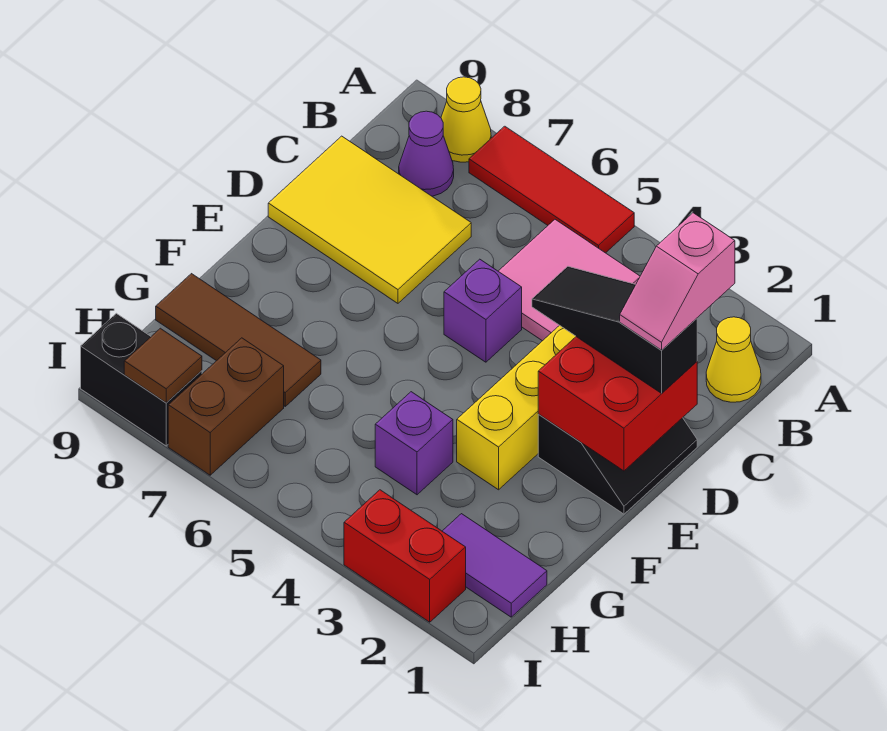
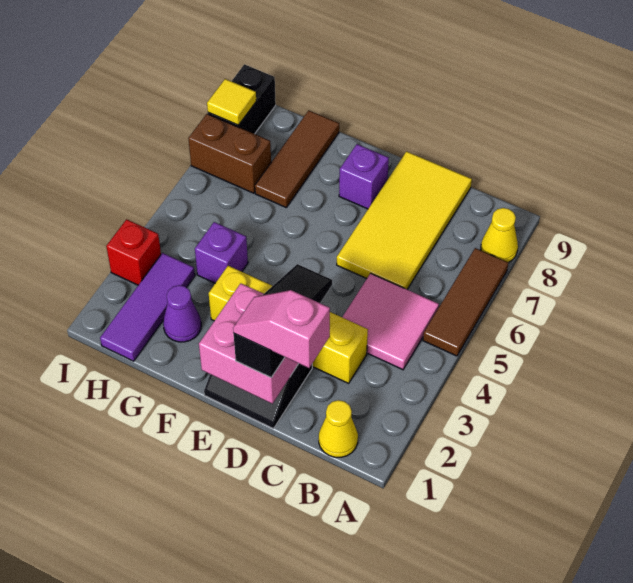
red 1x3 tile [469,126,634,253] -> brown 1x3 tile [423,248,508,356]
purple 1x1 cone [399,111,454,196] -> purple 1x1 cone moved to [163,285,201,342]
yellow 2x3 tile [268,136,471,303] -> yellow 2x4 tile [337,151,472,289]
red 2x2 brick [538,337,697,471] -> pink 2x2 brick [199,284,298,404]
purple 1x1 brick [444,259,522,362] -> purple 1x1 brick moved to [339,144,389,209]
purple 1x2 tile [442,514,547,617] -> purple 1x3 tile [100,253,195,361]
red 1x2 brick [344,490,466,622] -> red 1x1 brick [106,219,161,285]
brown 1x1 tile [124,328,202,403] -> yellow 1x1 tile [207,79,256,125]

